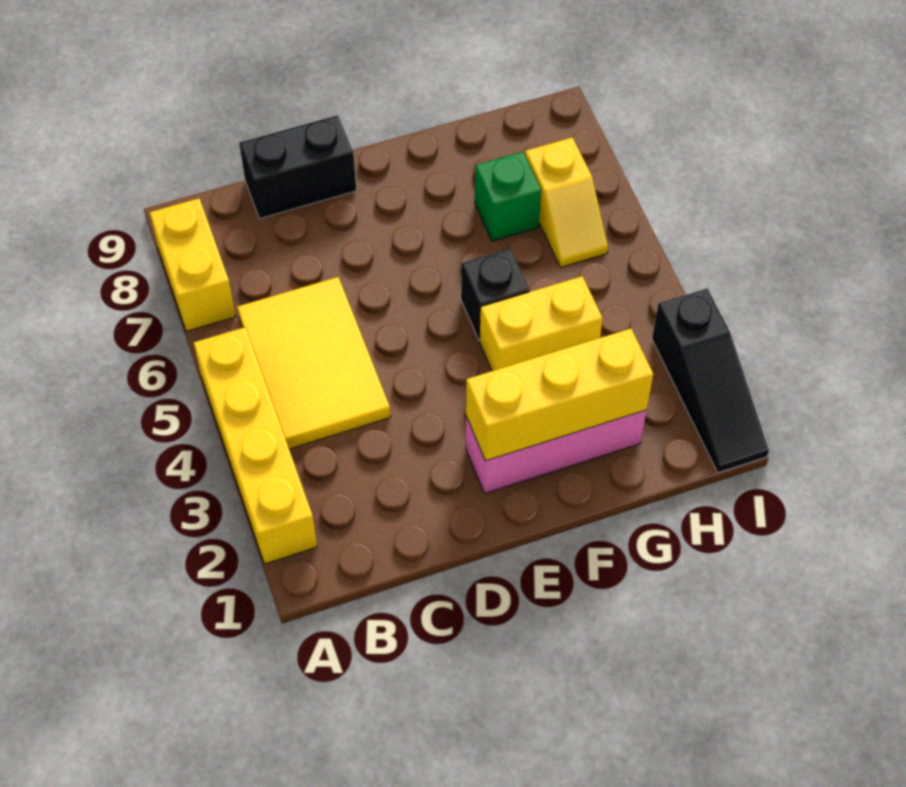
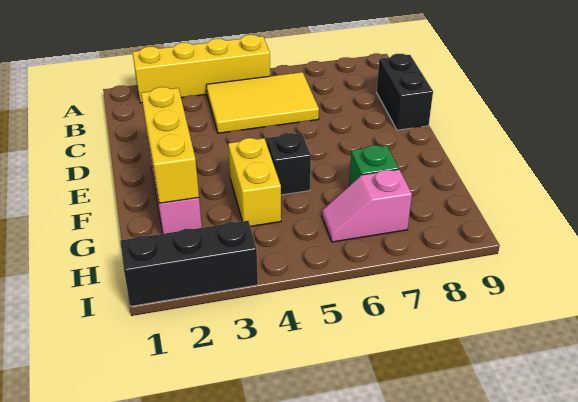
yellow 1x2 brick [150,198,236,331] -> none
yellow 1x2 slope [525,137,608,267] -> pink 1x2 slope [322,169,412,242]
black 1x3 slope [652,289,769,473] -> black 1x3 brick [120,221,258,306]

